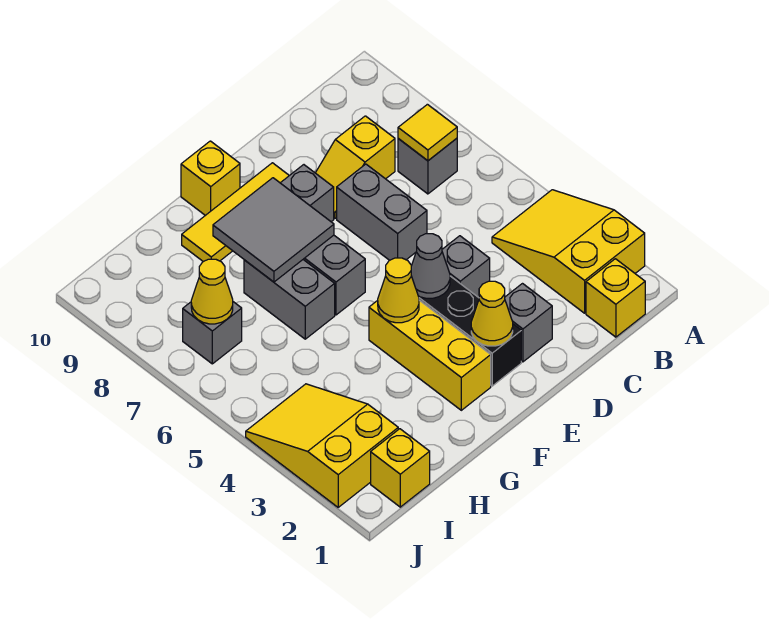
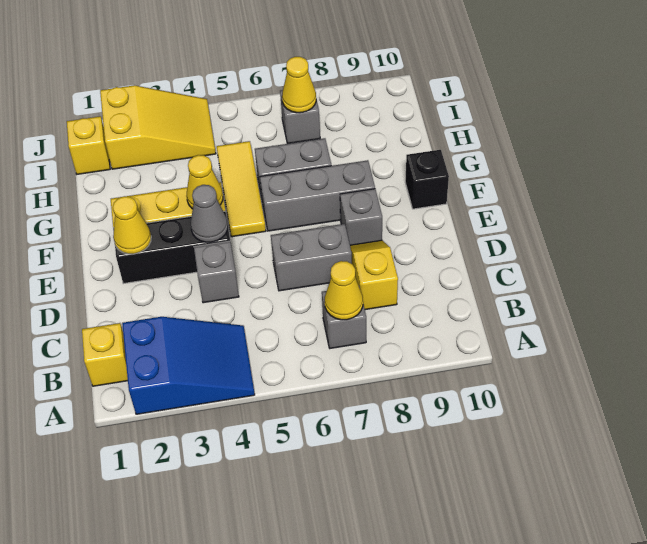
yellow 2x3 slope [492,190,645,313] -> blue 2x3 slope [122,317,255,414]
yellow 1x1 tile [398,104,457,161] -> yellow 1x1 cone [325,261,363,320]
grey 1x1 brick [505,284,552,362] -> none
yellow 1x3 tile [182,163,289,262] -> yellow 1x3 tile moved to [217,141,266,237]
grey 2x2 tile [213,178,334,282] -> none
yellow 1x1 brick [181,141,240,215] -> black 1x1 brick [405,150,449,209]

